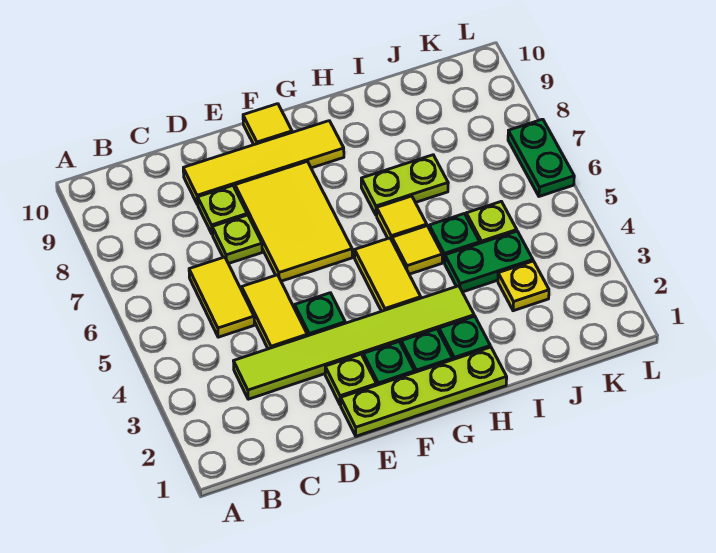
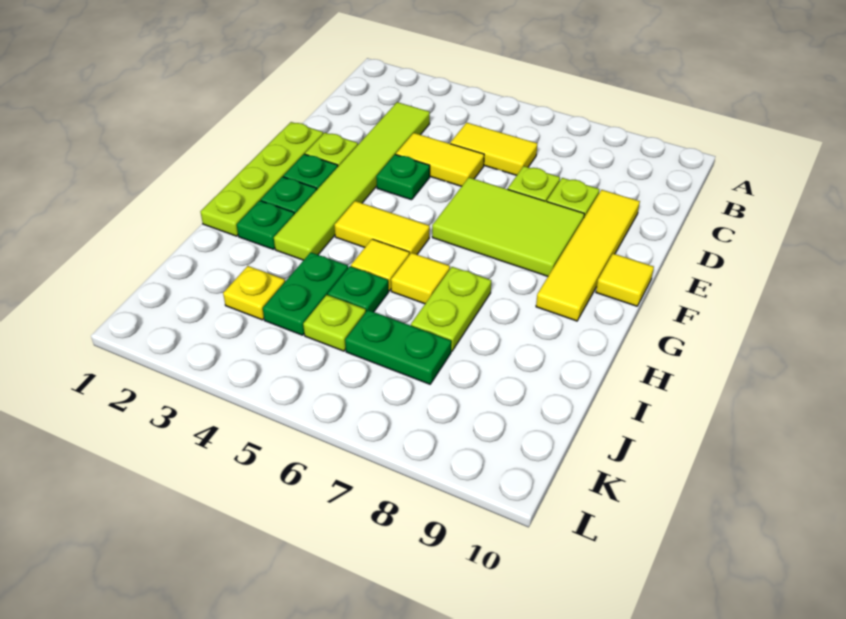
yellow 2x3 tile [235,161,352,281] -> lime 2x3 tile [432,178,584,276]
green 1x2 plate [508,119,574,196] -> green 1x2 plate moved to [345,310,451,384]

